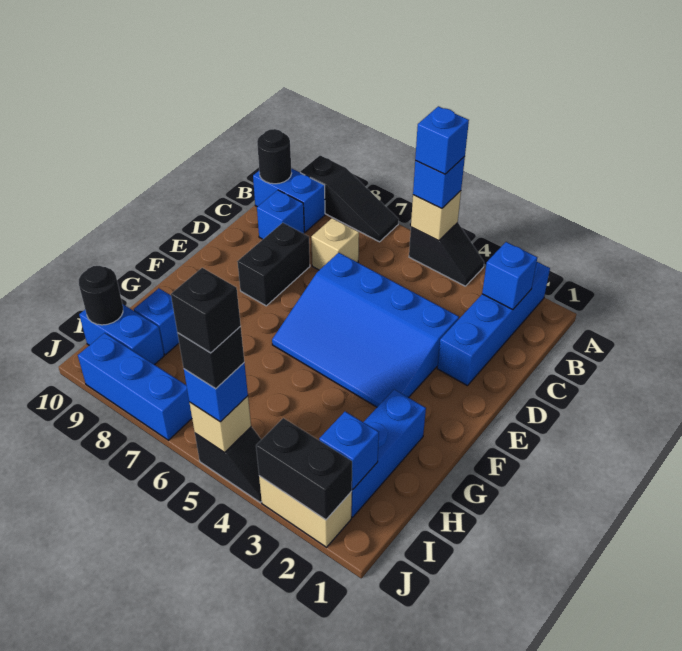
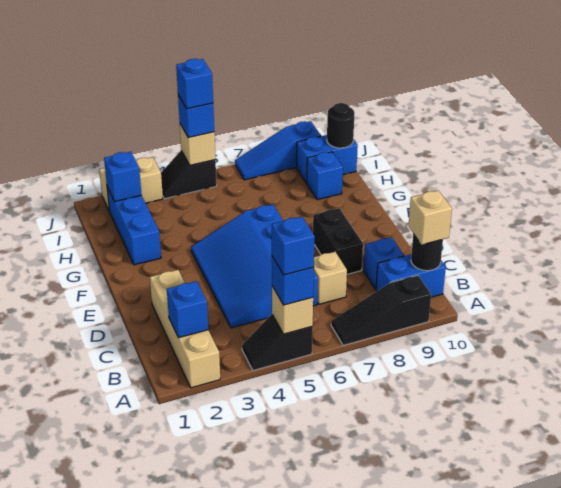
blue 1x4 brick [437,262,550,386] -> tan 1x4 brick [150,270,220,388]
none -> tan 1x1 brick [408,191,452,245]
blue 3x4 slope [272,253,459,407] -> blue 3x4 slope turned to [191,204,318,328]
black 1x2 brick [256,418,352,520] -> none
black 1x1 brick [178,327,244,389] -> blue 1x1 brick [176,59,213,109]
black 1x1 brick [171,268,241,353] -> none
blue 1x3 brick [78,333,192,440] -> blue 1x3 slope [235,121,321,180]

